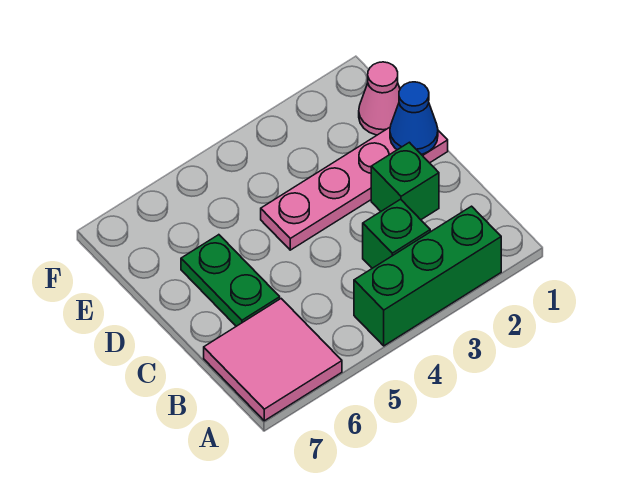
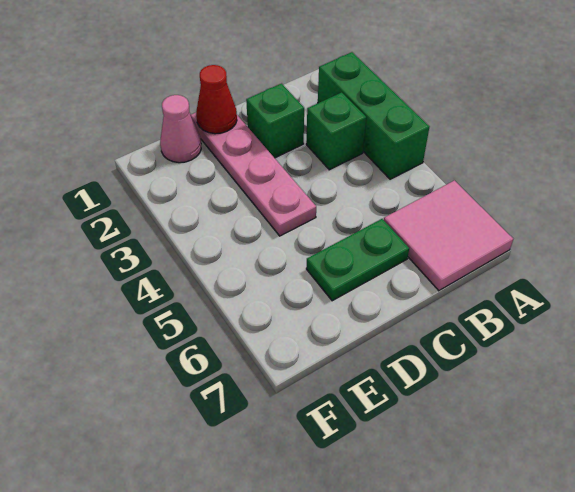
blue 1x1 cone [390,82,438,155] -> red 1x1 cone [196,65,237,134]

